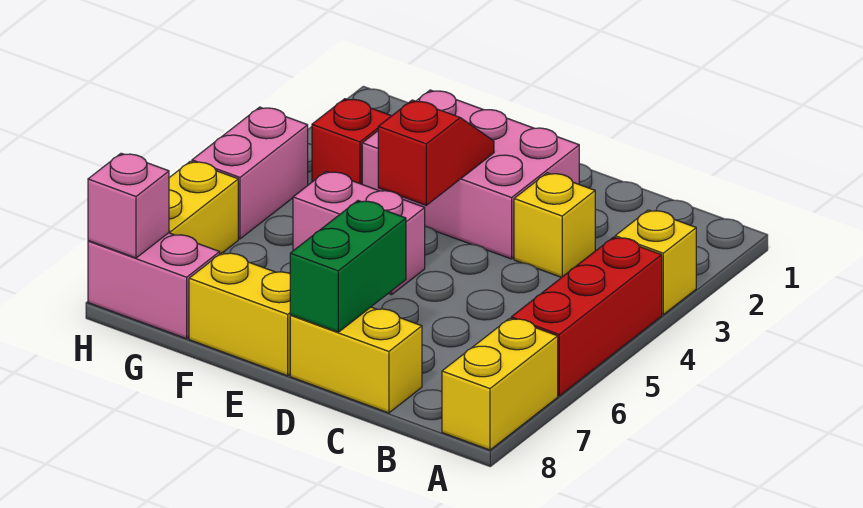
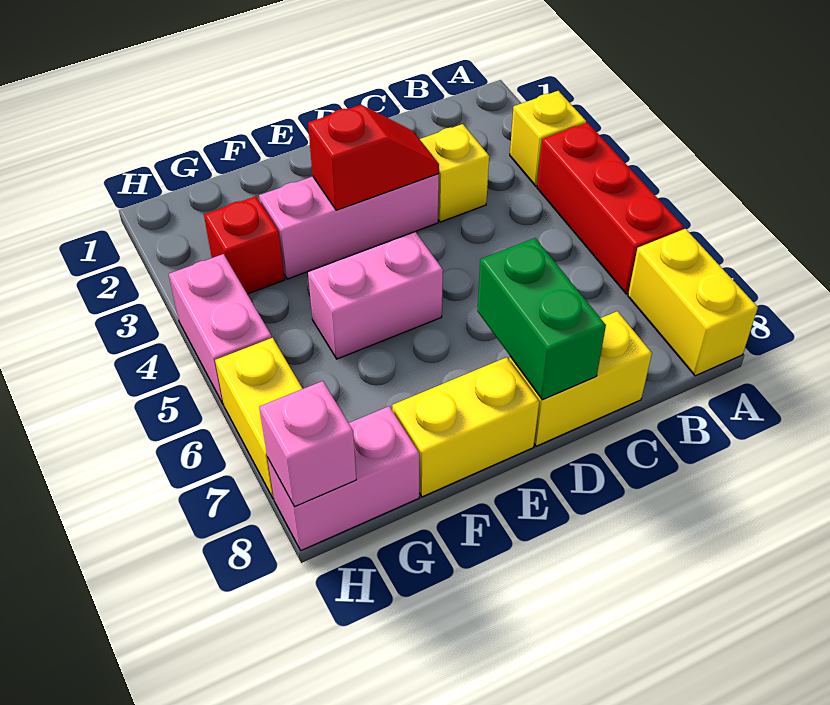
pink 2x3 brick [362,90,579,259] -> pink 1x3 brick [259,174,439,279]
red 1x2 slope [378,100,494,205] -> red 1x2 slope turned to [308,105,439,210]

